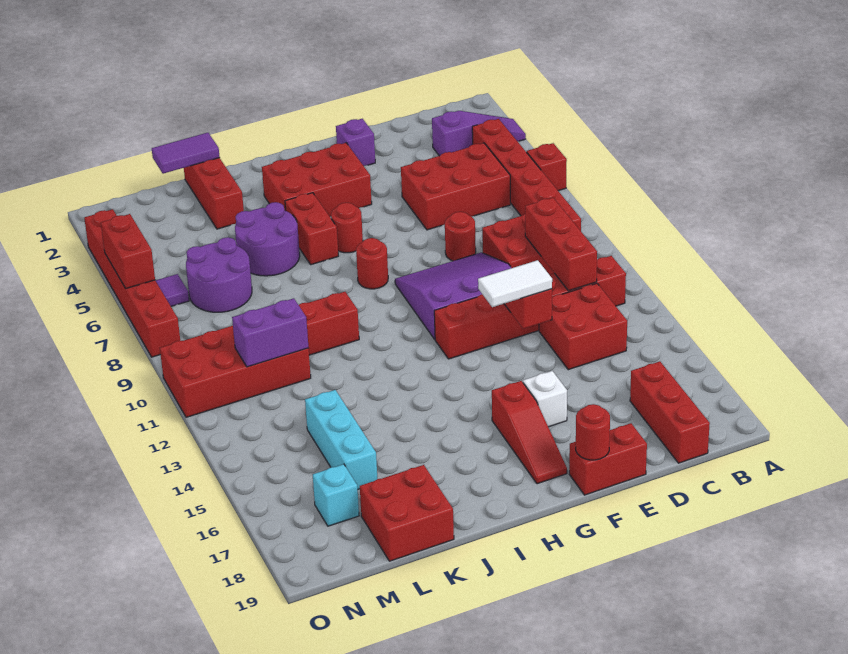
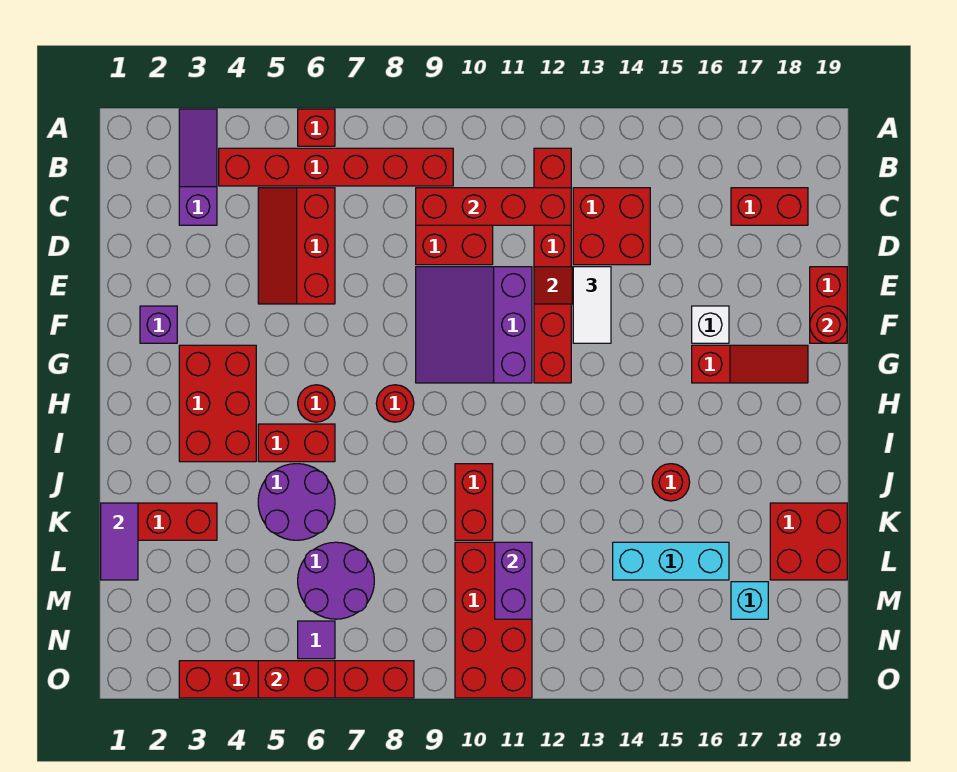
red 2x3 brick [401,143,511,230] -> red 2x3 slope [258,188,335,304]
red 1x3 brick [525,198,597,291] -> red 1x4 brick [416,188,571,225]
red 1x3 brick [630,361,710,463] -> red 1x2 brick [731,188,808,225]
red 1x1 round brick [445,212,476,261] -> red 1x1 round brick moved to [652,464,690,501]

